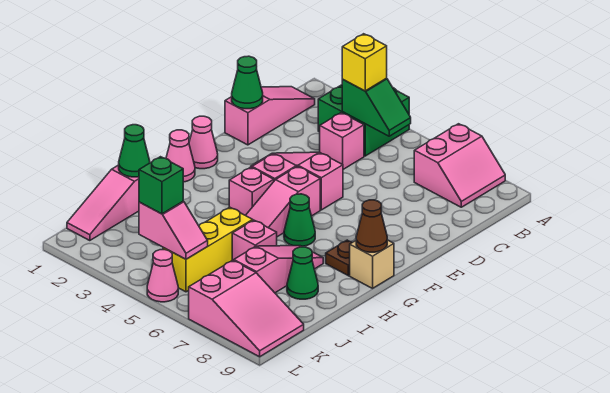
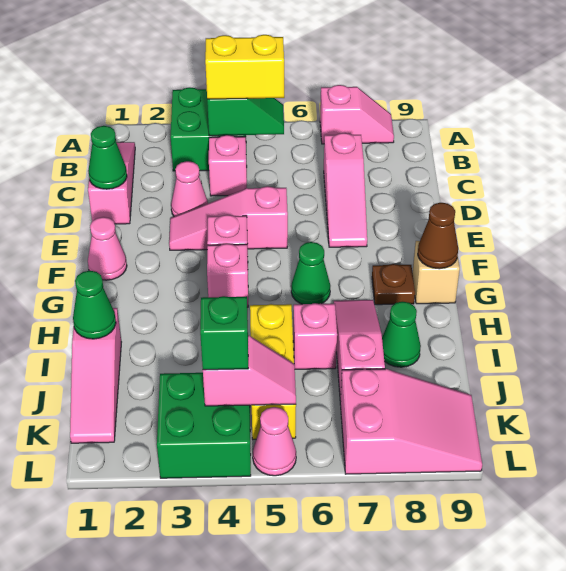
pink 2x2 slope [414,124,505,207] -> pink 1x2 slope [320,85,394,144]
yellow 1x1 brick [342,34,387,91] -> yellow 1x2 brick [205,35,284,99]
pink 1x3 slope [246,166,320,237] -> pink 1x3 slope moved to [324,133,367,247]
pink 1x1 cone [166,130,195,182] -> pink 1x1 cone moved to [171,161,208,216]
none -> green 2x2 brick [157,373,251,478]

